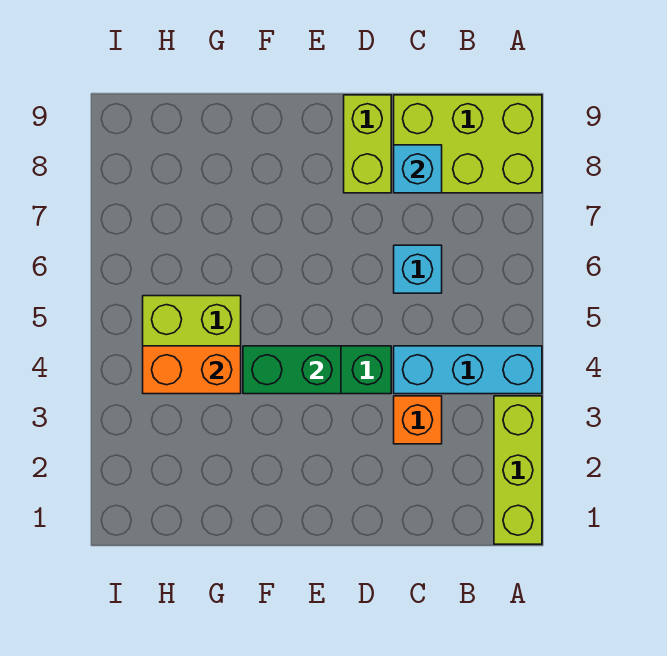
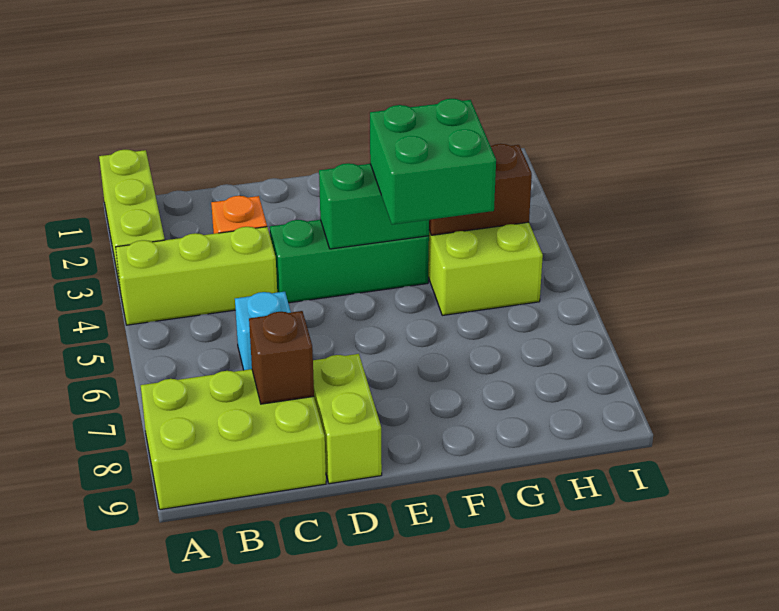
cyan 1x3 brick [394,346,542,394] -> lime 1x3 brick [116,227,277,325]
cyan 1x1 brick [394,145,442,193] -> brown 1x1 brick [249,311,314,404]
none -> green 2x2 brick [370,99,496,225]
orange 1x2 brick [143,346,241,394] -> brown 1x2 brick [429,144,532,235]

